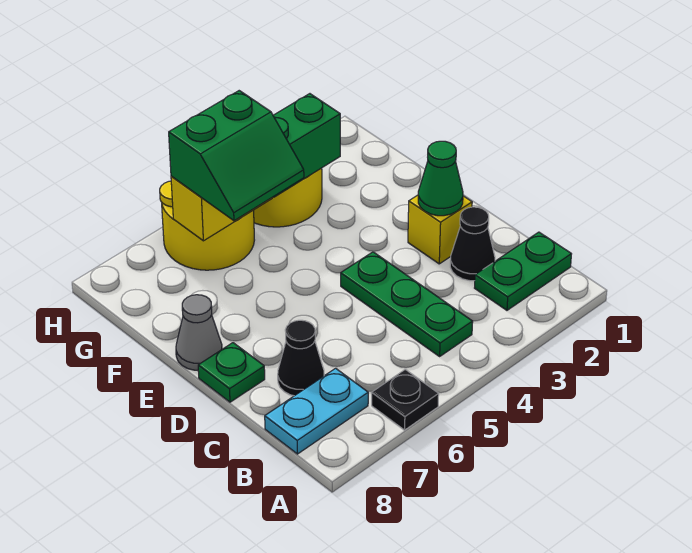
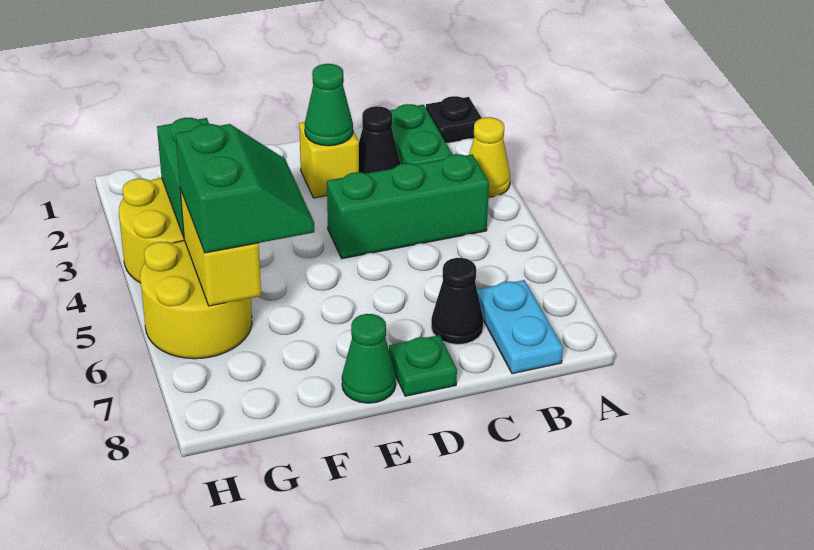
none -> yellow 1x1 cone [469,117,510,197]
black 1x1 plate [372,369,439,430] -> black 1x1 plate moved to [426,96,481,143]
green 1x3 plate [341,252,473,356] -> green 1x3 brick [327,154,489,259]
grey 1x1 cone [176,295,222,370] -> green 1x1 cone [342,314,396,403]

